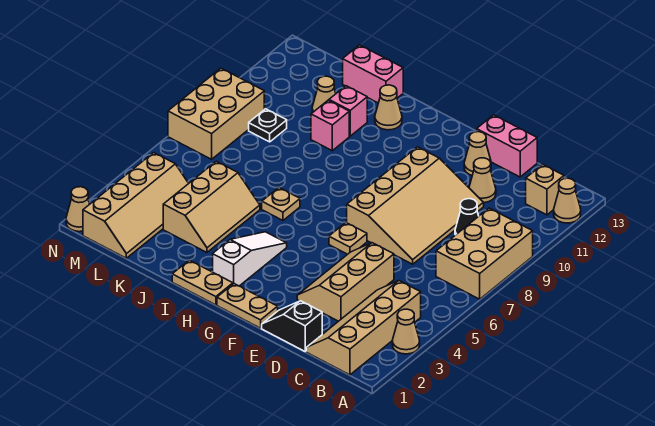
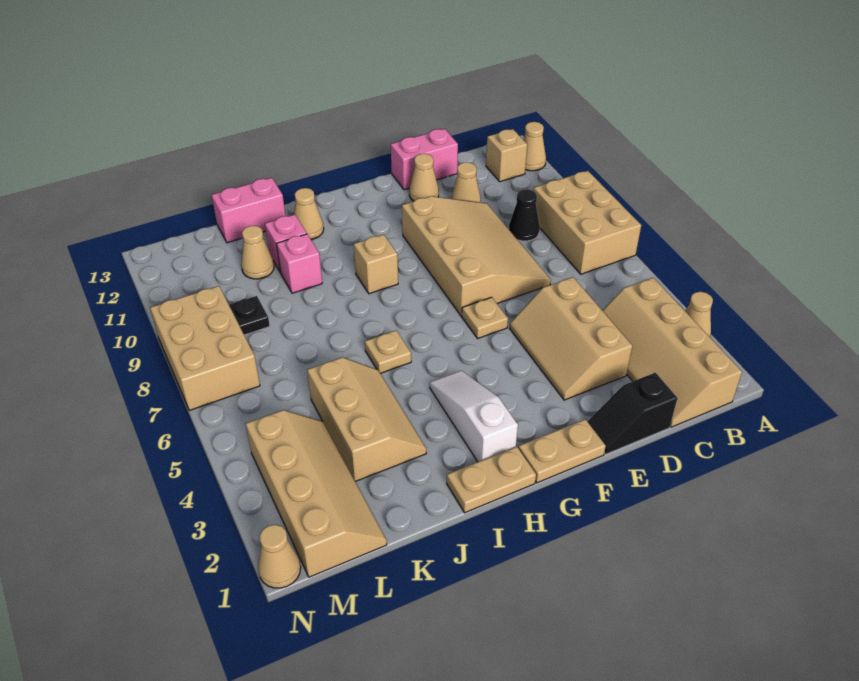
none -> tan 1x1 brick [354,234,398,294]

